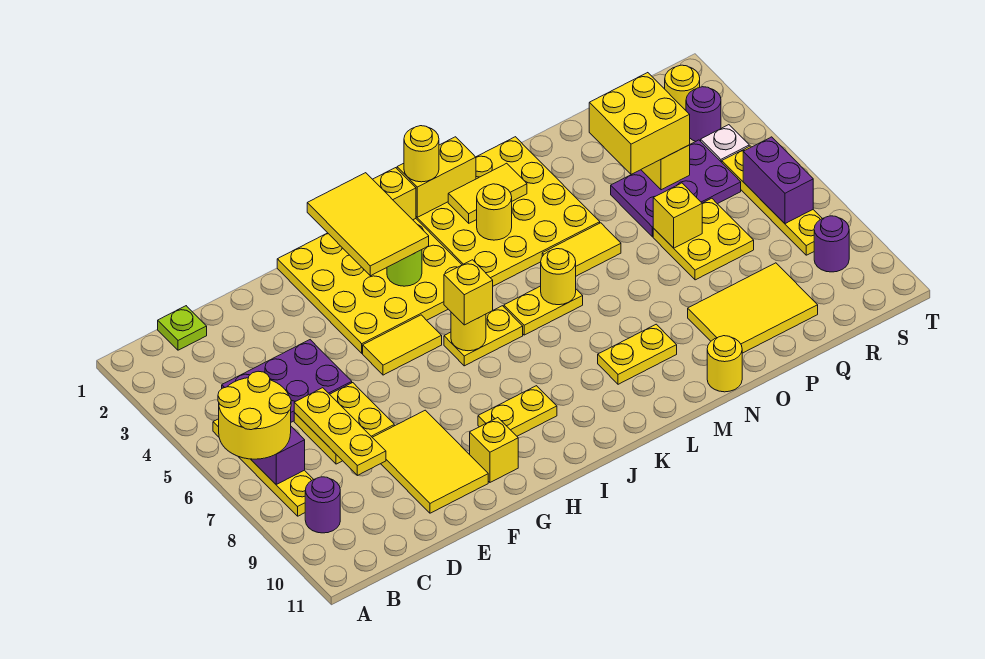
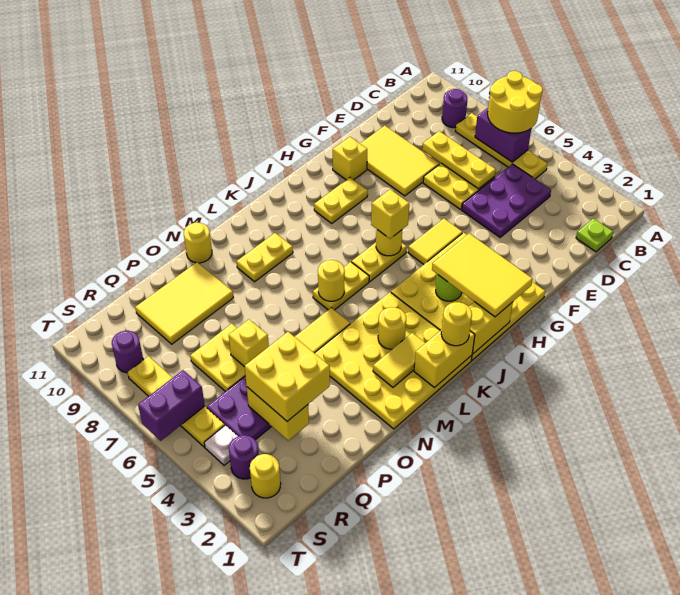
purple 1x2 brick [743,137,813,224] -> purple 1x2 brick turned to [138,370,205,441]

